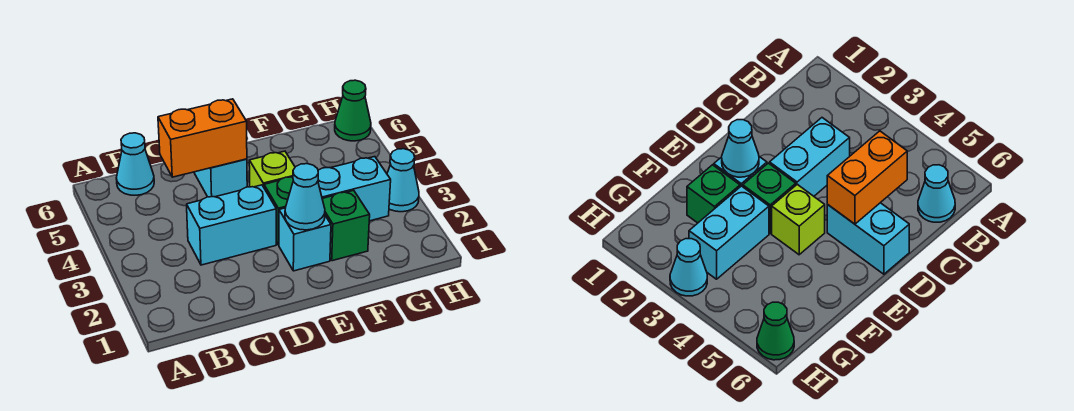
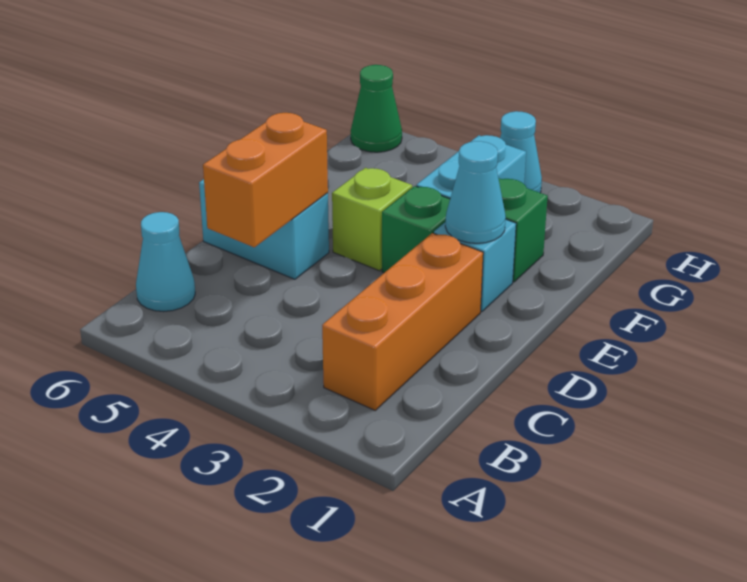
none -> orange 1x3 brick [322,233,483,410]
cyan 1x2 brick [187,185,276,265] -> none

